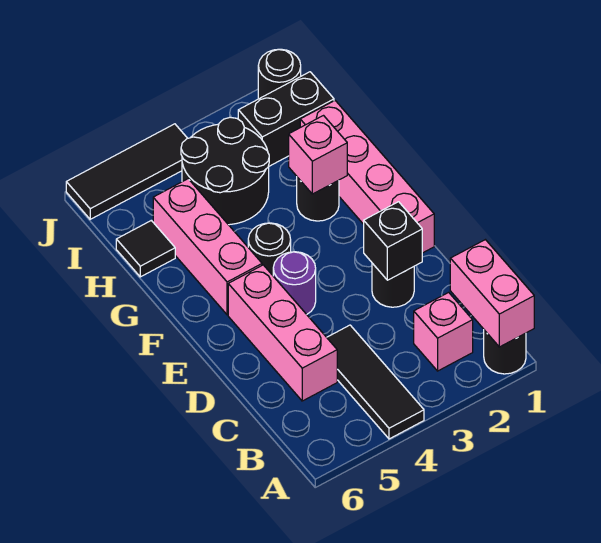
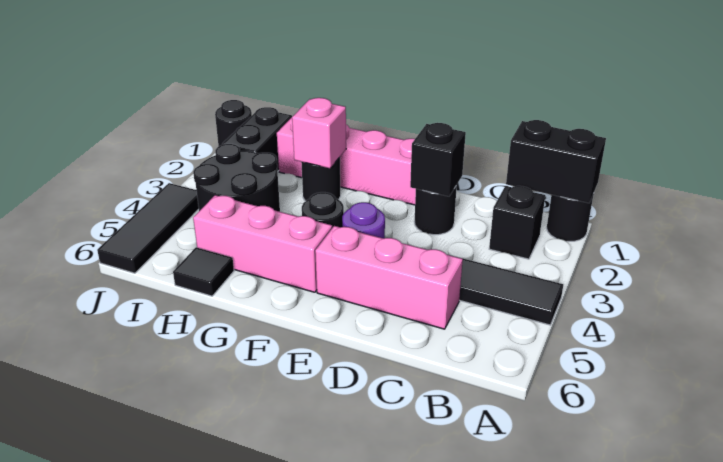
pink 1x2 brick [450,240,534,347] -> black 1x2 brick [506,120,606,203]
pink 1x1 brick [414,292,473,371] -> black 1x1 brick [489,186,545,259]

